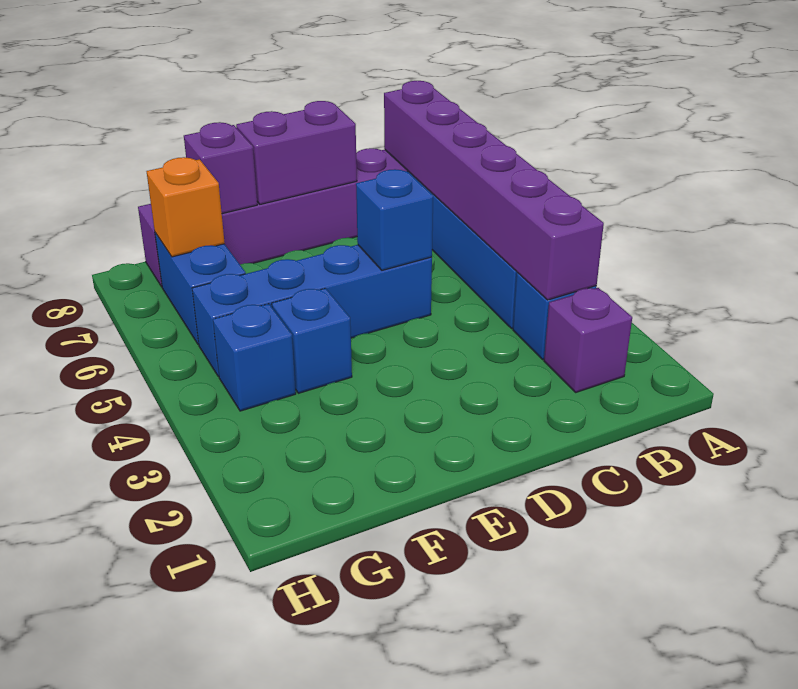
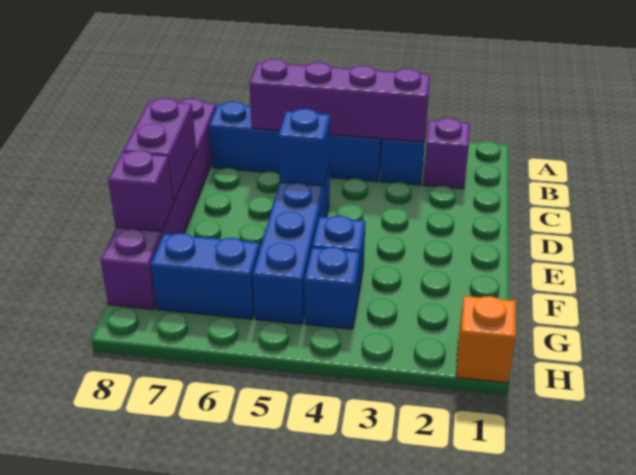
purple 1x6 brick [384,81,604,300] -> purple 1x4 brick [249,59,430,142]
orange 1x1 brick [147,157,225,257] -> orange 1x1 brick moved to [456,296,516,383]

